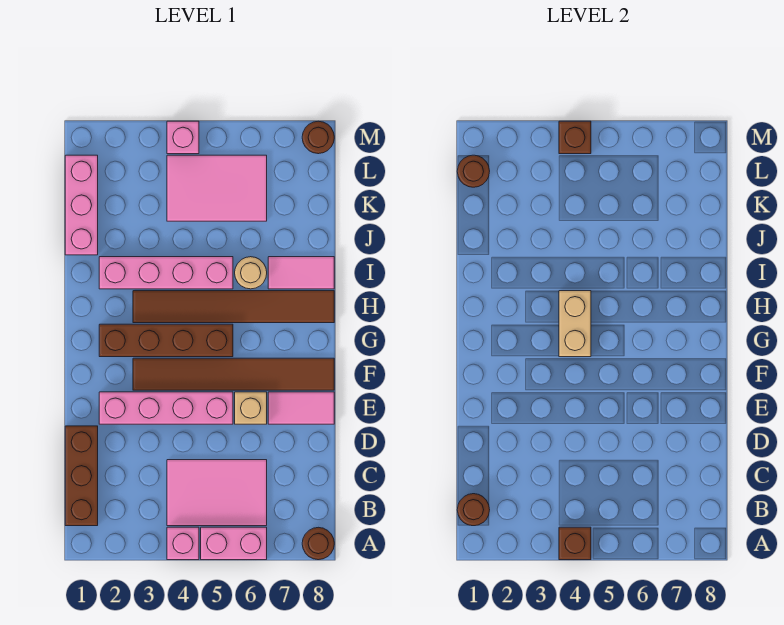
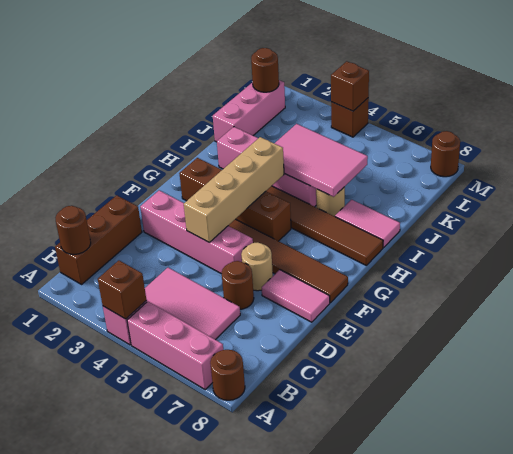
pink 1x2 brick [201,527,267,560] -> pink 1x3 brick [127,301,223,389]
none -> brown 1x1 round brick [222,261,254,309]
tan 1x1 brick [235,392,267,424] -> tan 1x1 round brick [241,242,273,291]
tan 1x2 brick [559,291,591,357] -> tan 1x4 brick [184,137,284,242]
pink 2x3 tile [167,155,267,221] -> pink 2x3 tile moved to [275,124,368,197]
pink 1x1 brick [167,121,199,154] -> brown 1x1 brick [331,98,369,137]

